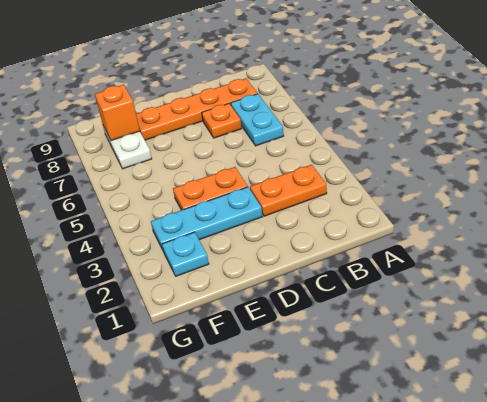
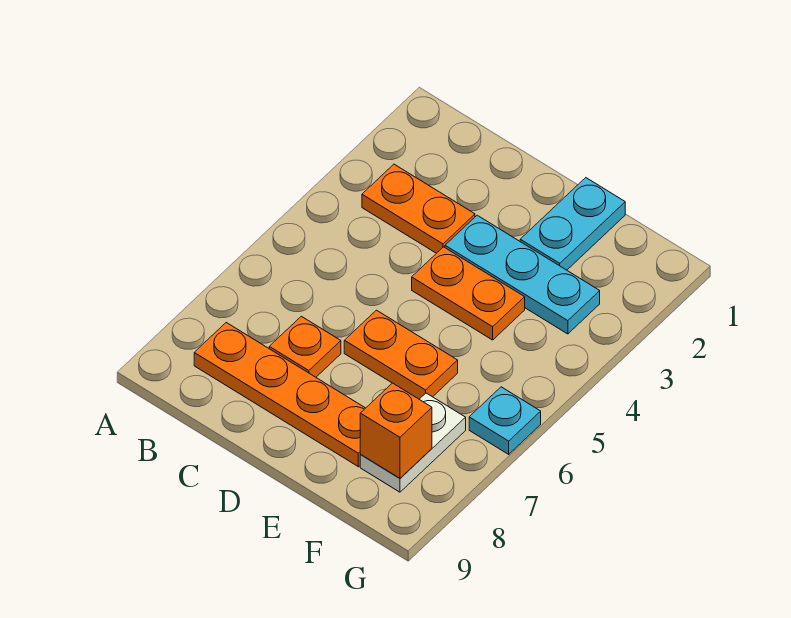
cyan 1x2 plate [231,94,284,146] -> cyan 1x2 plate moved to [520,178,625,270]
none -> orange 1x2 plate [344,310,458,399]
cyan 1x1 plate [162,232,209,276] -> cyan 1x1 plate moved to [469,387,541,454]

